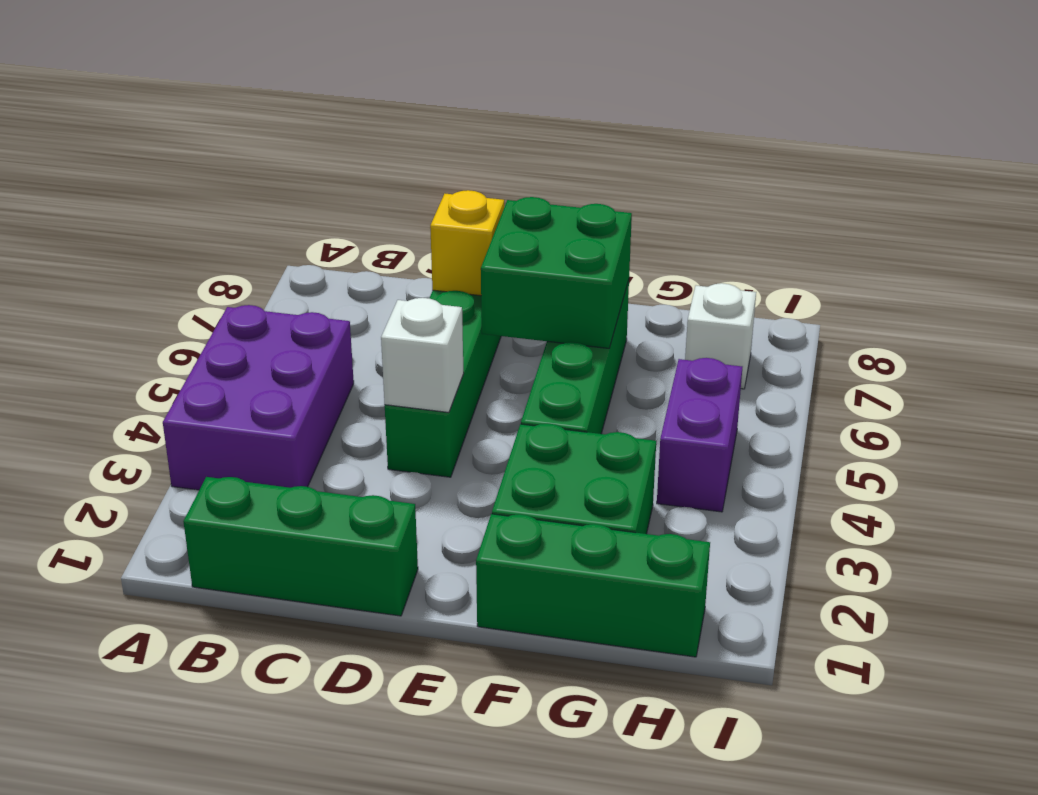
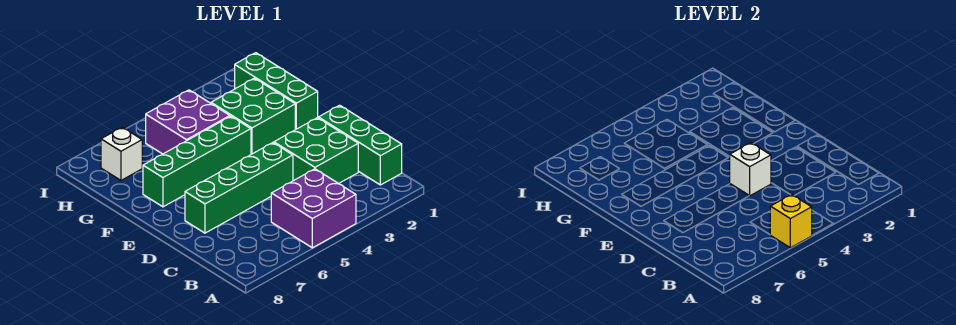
purple 2x3 brick [163,305,354,490] -> purple 2x2 brick [271,169,356,248]
yellow 1x1 brick [430,190,504,296] -> yellow 1x1 brick moved to [770,194,812,248]
green 2x2 brick [481,197,632,348] -> green 2x2 brick moved to [274,118,358,184]
purple 1x2 brick [657,358,742,512] -> purple 2x2 brick [146,90,230,154]

